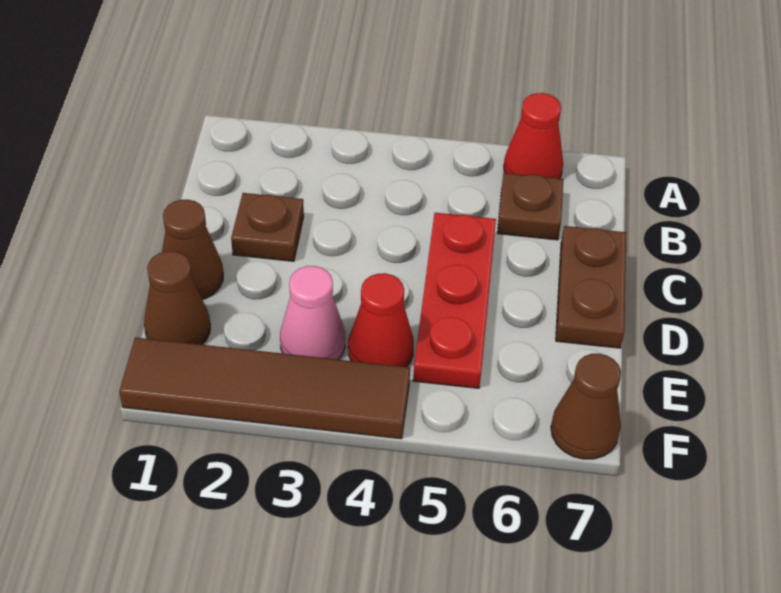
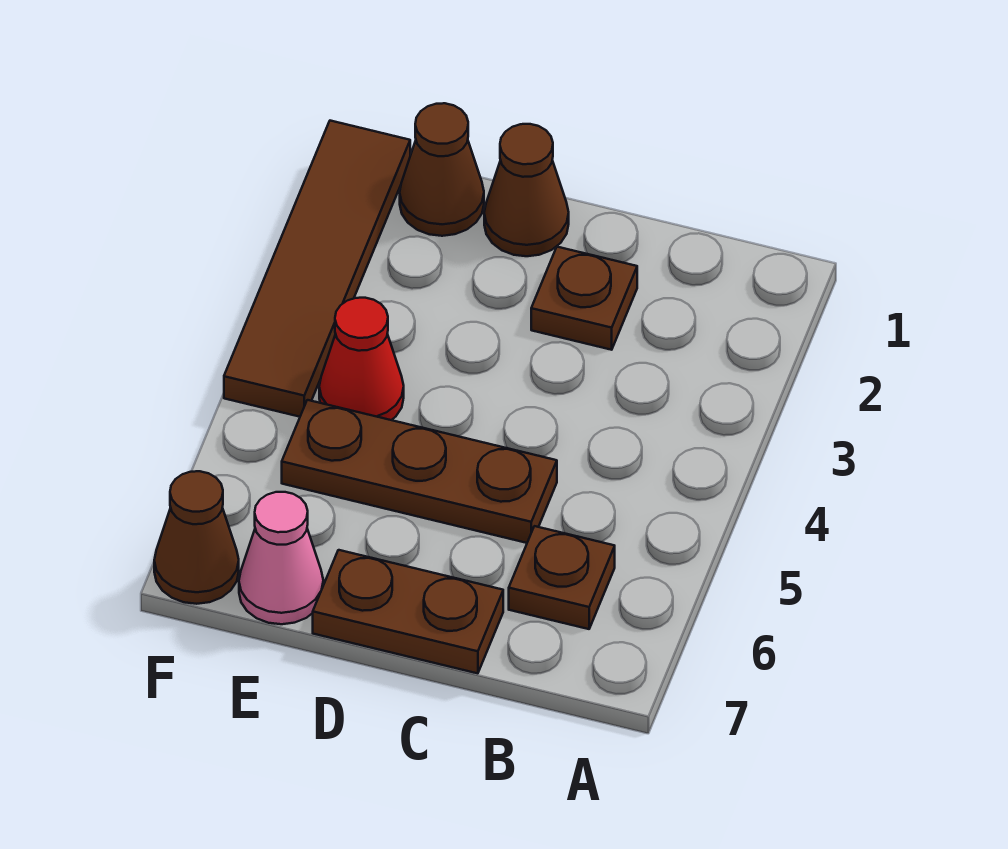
red 1x1 cone [504,93,563,179] -> none
red 1x3 plate [413,213,496,388] -> brown 1x3 plate [282,400,557,543]
pink 1x1 cone [280,266,345,360] -> pink 1x1 cone moved to [239,492,323,624]

